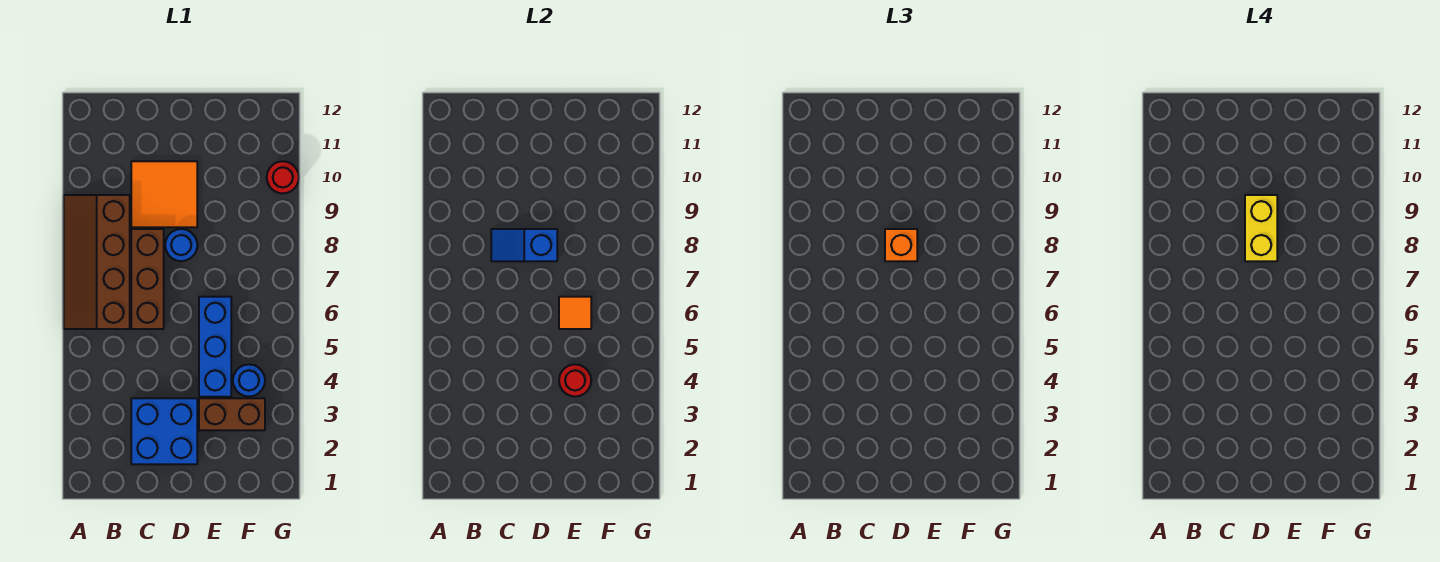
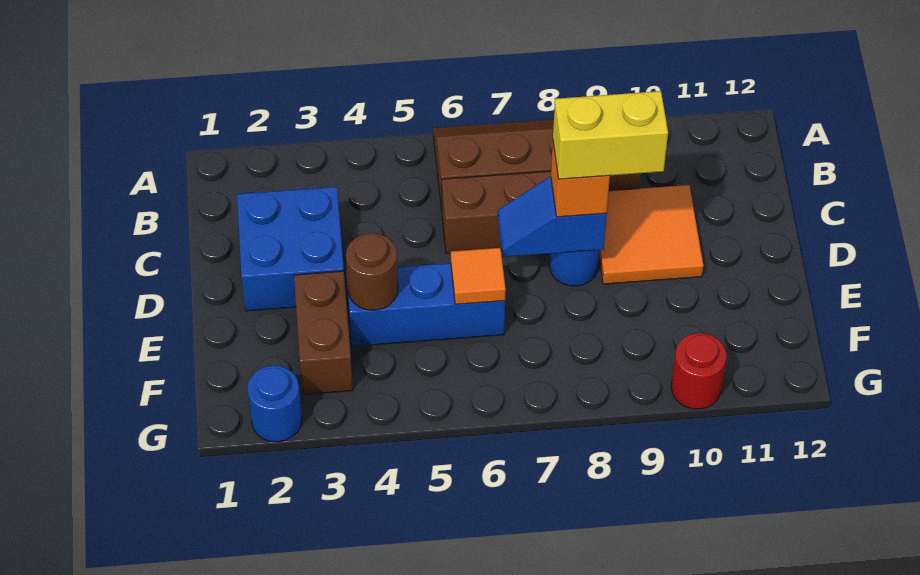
blue 1x2 slope [491,229,557,261] -> blue 1x2 slope turned to [498,177,607,257]
red 1x1 round brick [559,364,591,397] -> brown 1x1 round brick [346,233,398,310]
blue 1x1 round brick [233,364,265,397] -> blue 1x1 round brick moved to [248,366,302,442]

